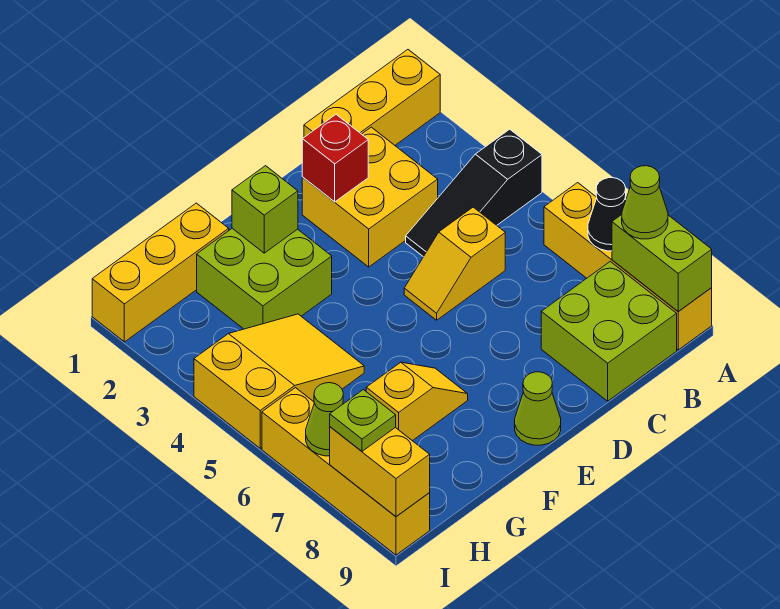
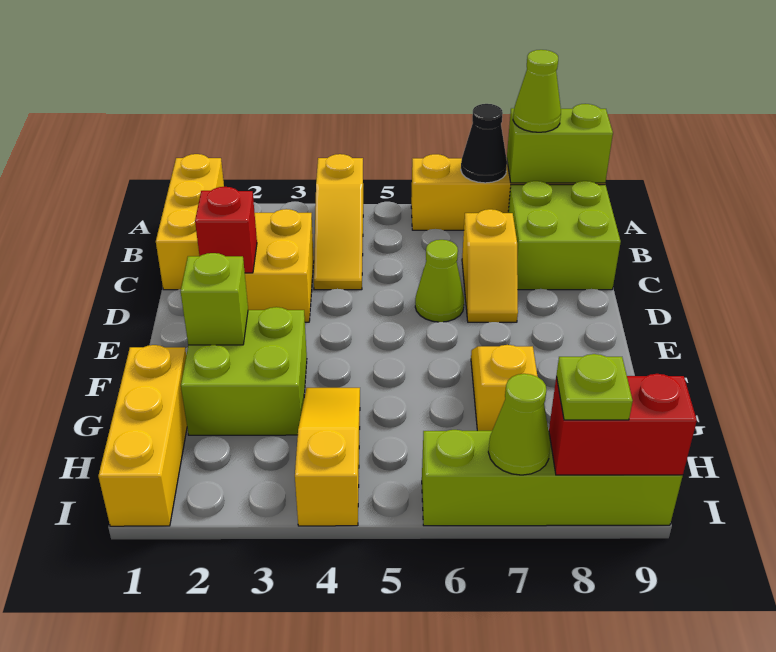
black 1x3 slope [406,129,542,257] -> yellow 1x3 slope [314,154,363,290]
yellow 1x2 slope [404,207,505,320] -> yellow 1x2 slope moved to [462,209,518,322]
lime 1x1 cone [515,372,561,445] -> lime 1x1 cone moved to [415,240,464,322]
yellow 2x3 slope [194,314,364,448] -> yellow 1x3 slope [295,388,360,526]
yellow 1x4 brick [262,388,430,555] -> lime 1x4 brick [422,430,683,526]
yellow 1x2 brick [330,427,430,517] -> red 1x2 brick [549,374,697,475]

